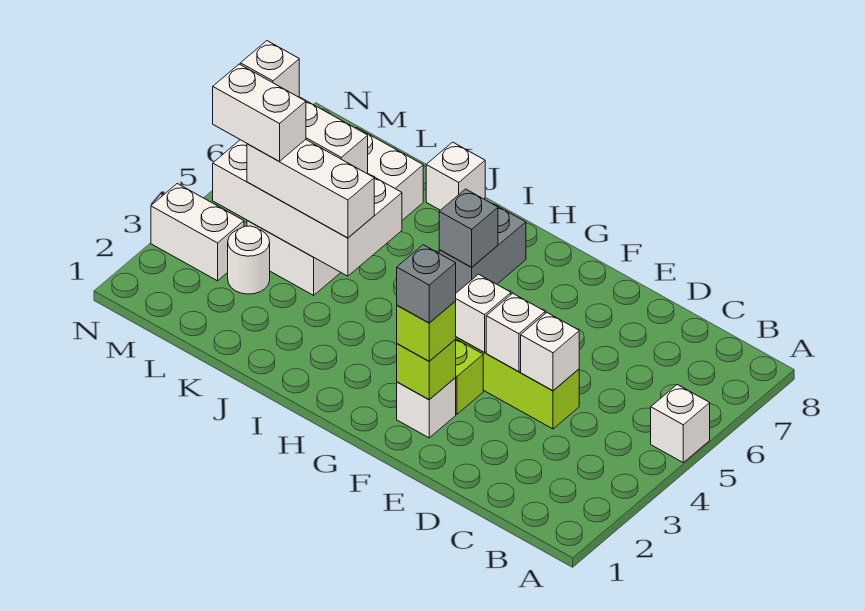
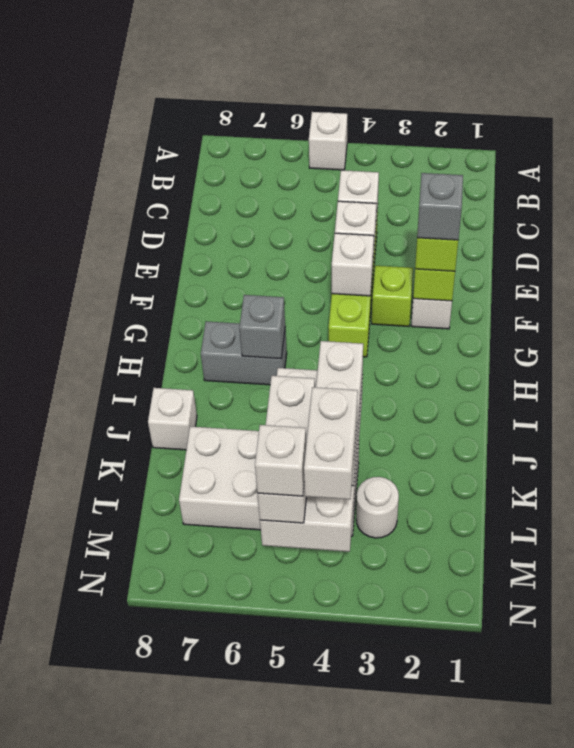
white 1x2 brick [151,184,244,281] -> none

